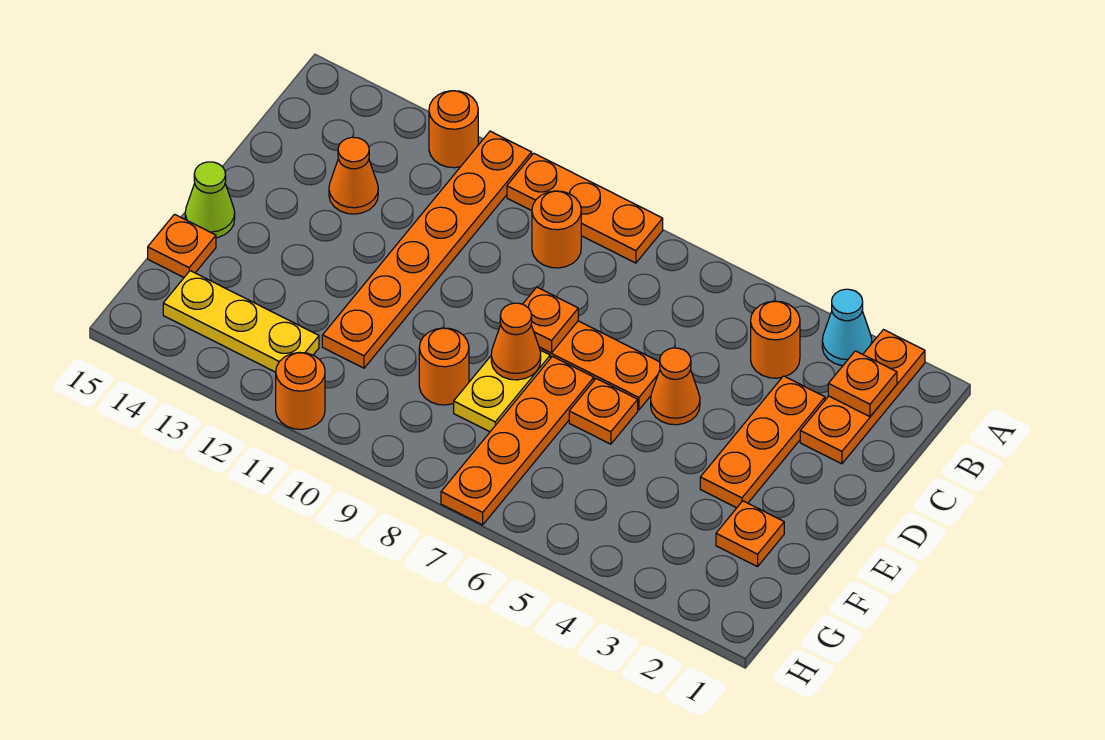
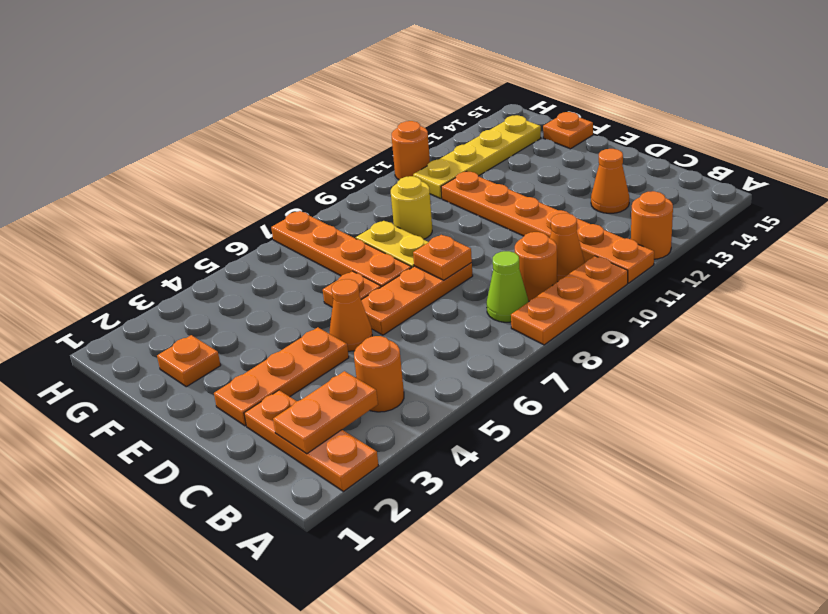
cyan 1x1 cone [822,289,872,366] -> none
orange 1x1 plate [828,351,897,417] -> orange 1x2 plate [273,371,378,454]
orange 1x3 plate [700,376,825,508] -> orange 1x3 plate turned to [214,327,349,426]
orange 1x1 cone [491,303,541,380] -> orange 1x1 cone moved to [550,213,585,282]
lime 1x1 cone [185,162,235,238] -> lime 1x1 cone moved to [487,251,528,322]
orange 1x1 round brick [419,328,469,405] -> yellow 1x1 round brick [391,176,432,239]
yellow 1x3 plate [163,271,319,372] -> yellow 1x4 plate [413,115,541,199]

